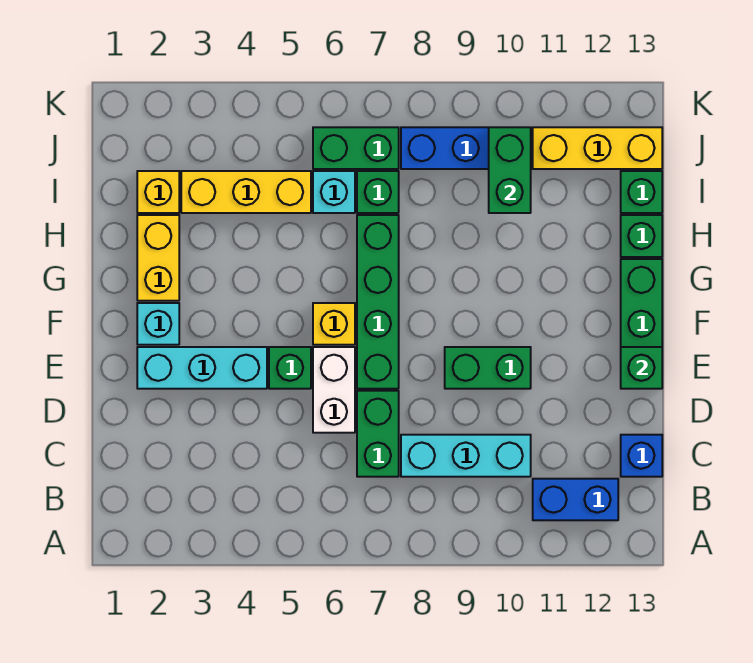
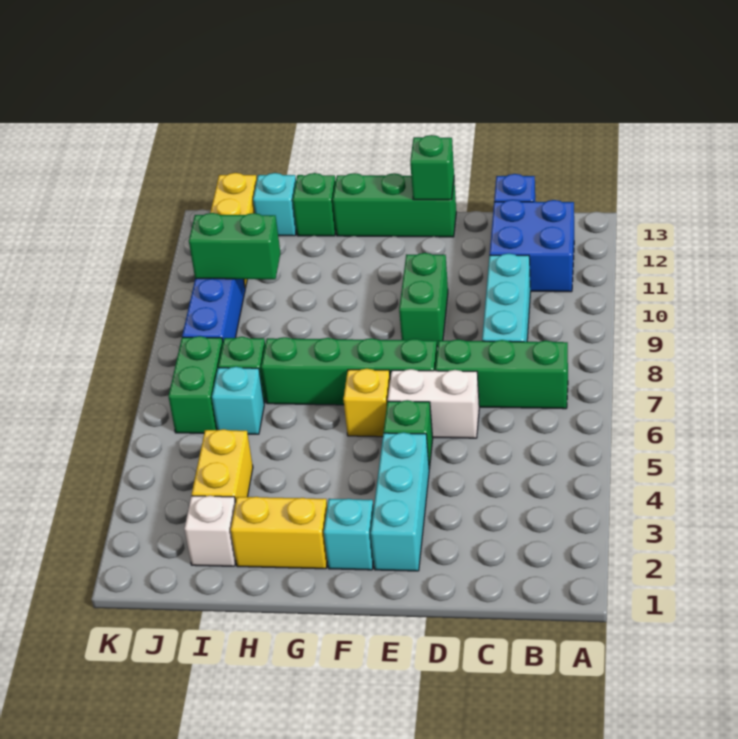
blue 1x2 brick [533,479,618,520] -> blue 2x2 brick [490,200,574,292]
green 1x2 brick [357,391,399,477] -> green 1x3 brick [436,339,568,409]
yellow 1x1 brick [137,171,179,213] -> white 1x1 brick [184,496,236,566]
yellow 1x3 brick [181,171,311,213] -> yellow 1x2 brick [192,429,253,502]
green 1x1 brick [621,171,662,213] -> cyan 1x1 brick [253,173,297,236]

